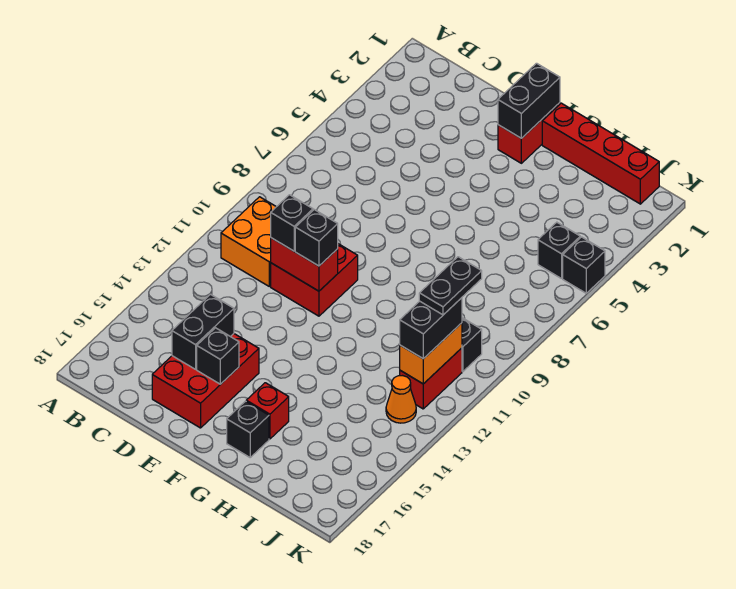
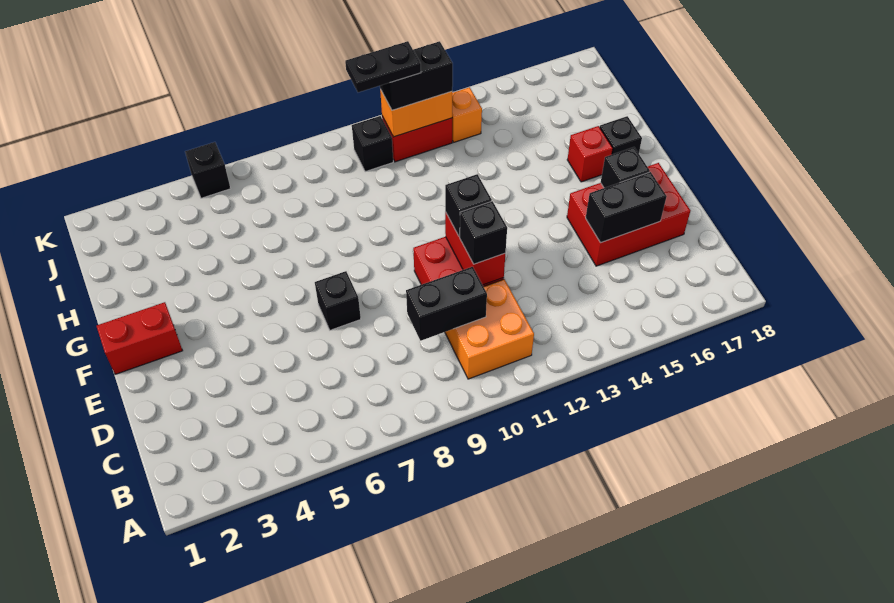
black 1x2 brick [498,63,560,138] -> black 1x2 brick moved to [406,267,487,341]
red 1x4 brick [542,103,659,204] -> none
black 1x1 brick [538,222,580,279] -> black 1x1 brick moved to [315,271,361,330]
orange 1x1 cone [386,376,416,423] -> orange 1x1 brick [452,87,482,142]

